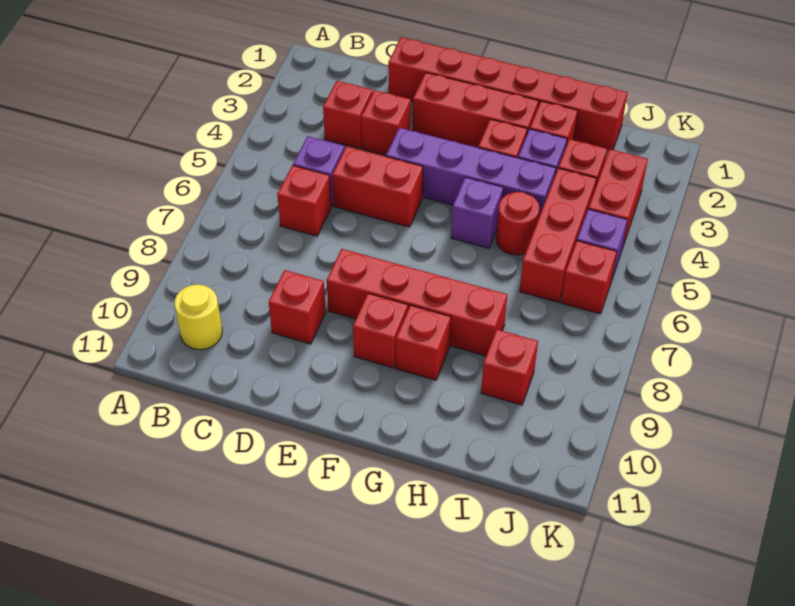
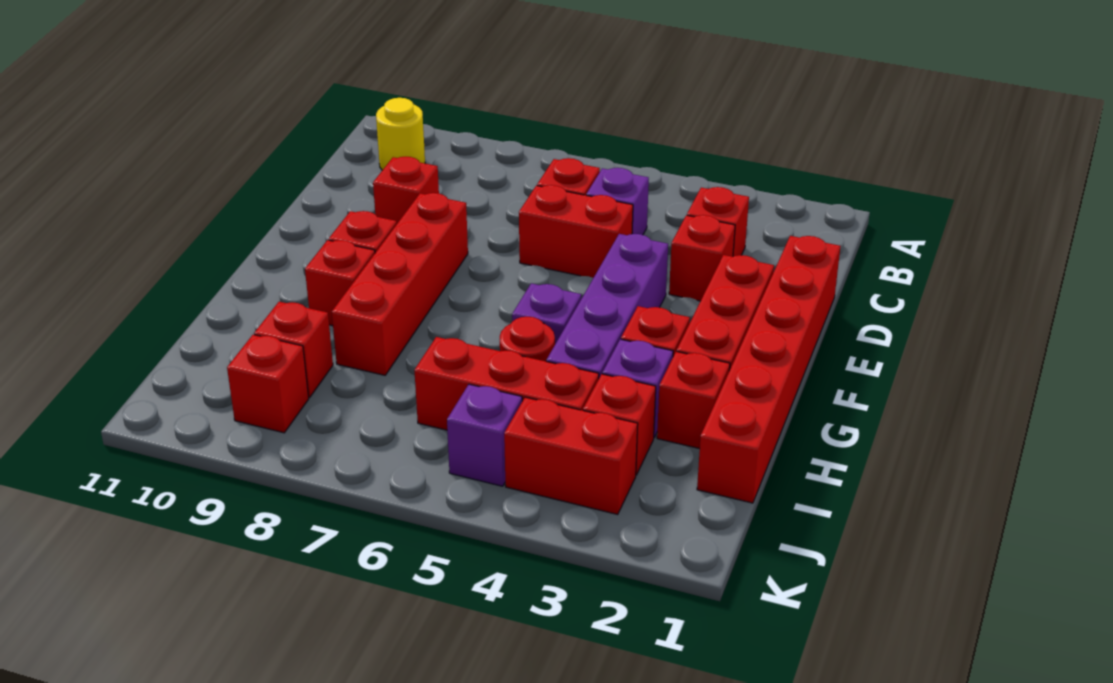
red 1x2 brick [332,146,423,227] -> red 1x2 brick turned to [519,185,633,278]
red 1x1 brick [561,241,617,314] -> red 1x1 brick moved to [227,335,309,433]

